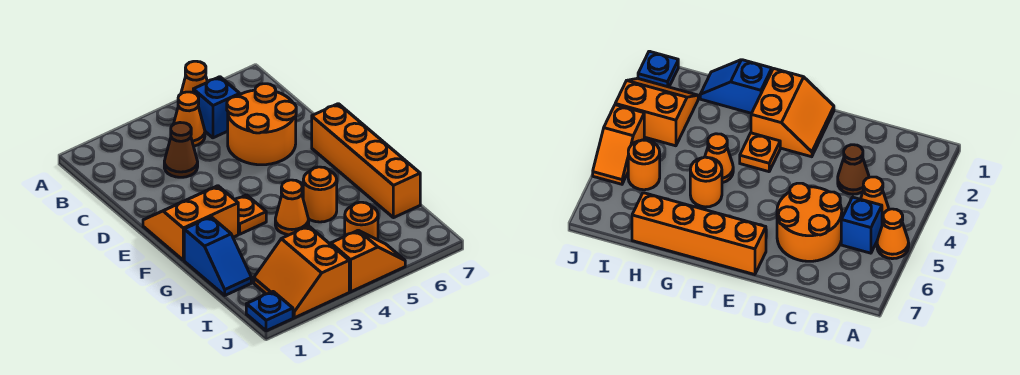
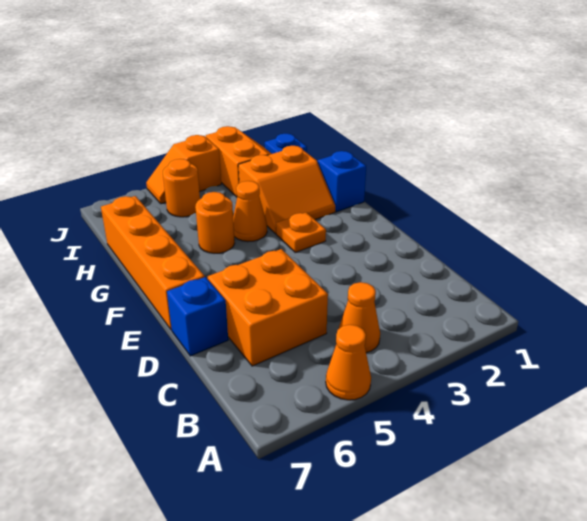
blue 1x1 brick [193,77,240,138] -> blue 1x1 brick moved to [167,277,228,356]
brown 1x1 cone [164,123,198,177] -> none
orange 2x2 round brick [227,84,296,165] -> orange 2x2 brick [208,249,328,366]
orange 2x2 slope [143,186,238,260] -> orange 2x2 slope moved to [238,146,335,234]

